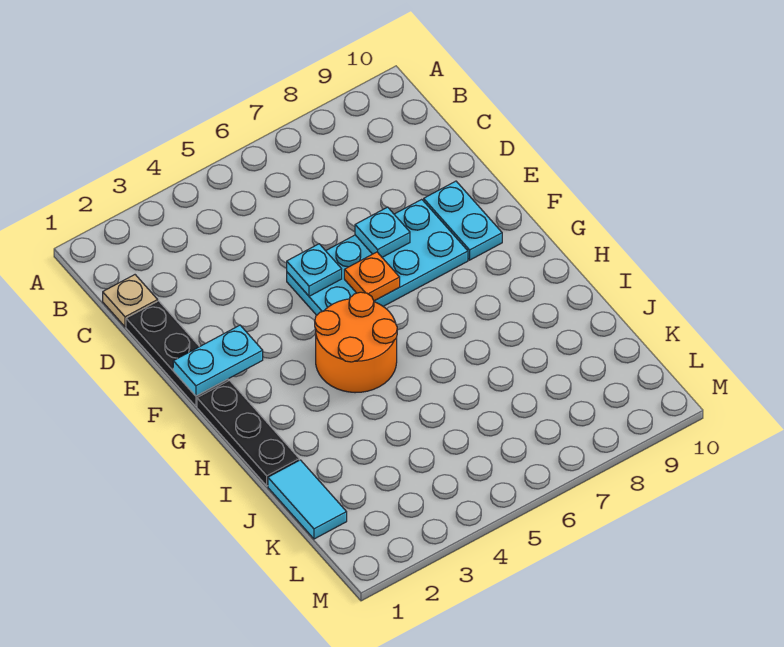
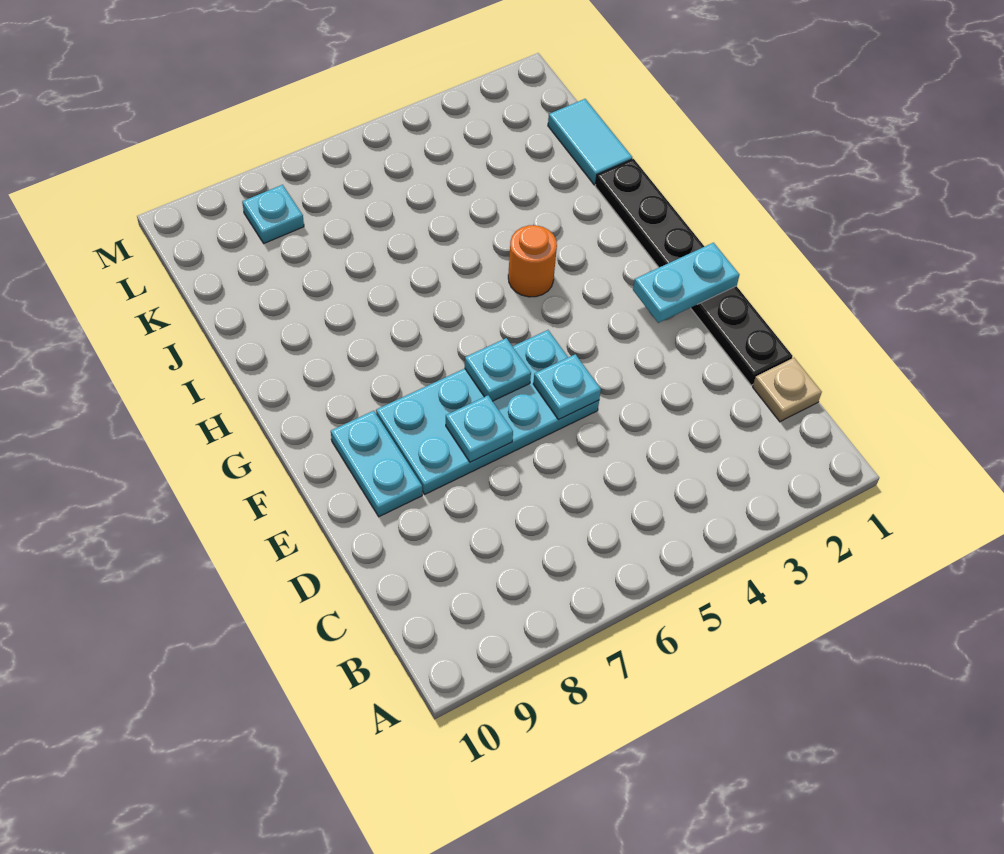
orange 1x1 plate [344,252,400,301] -> cyan 1x1 plate [465,338,531,401]
orange 2x2 round brick [315,292,397,393] -> orange 1x1 round brick [508,225,557,297]
none -> cyan 1x1 plate [242,185,304,243]

